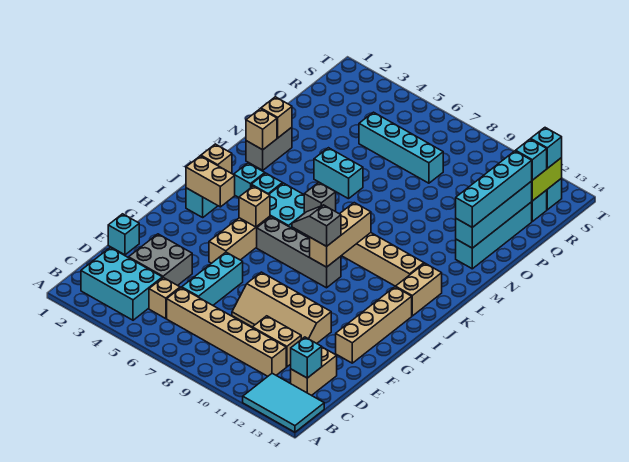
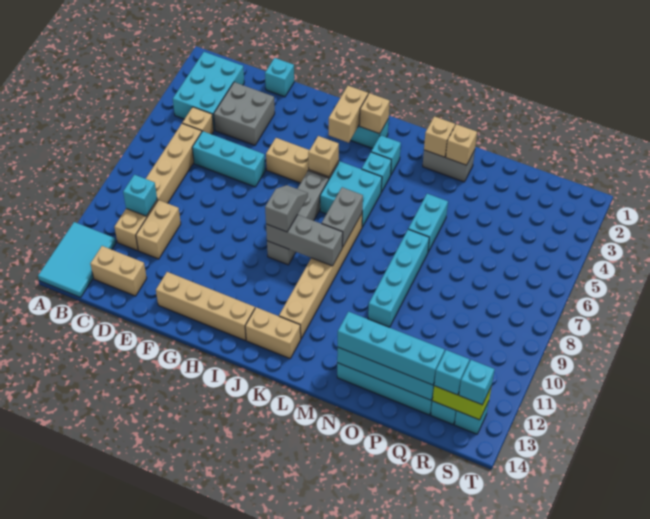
cyan 1x1 brick [291,337,322,378] -> cyan 1x1 brick moved to [123,175,157,216]
tan 2x4 slope [232,272,331,343] -> none
tan 1x3 brick [310,203,371,267] -> grey 1x3 brick [266,215,343,266]
grey 1x1 brick [304,182,336,213] -> grey 1x2 brick [322,187,363,247]
cyan 1x4 brick [359,112,443,183] -> cyan 1x4 brick moved to [368,229,429,327]

